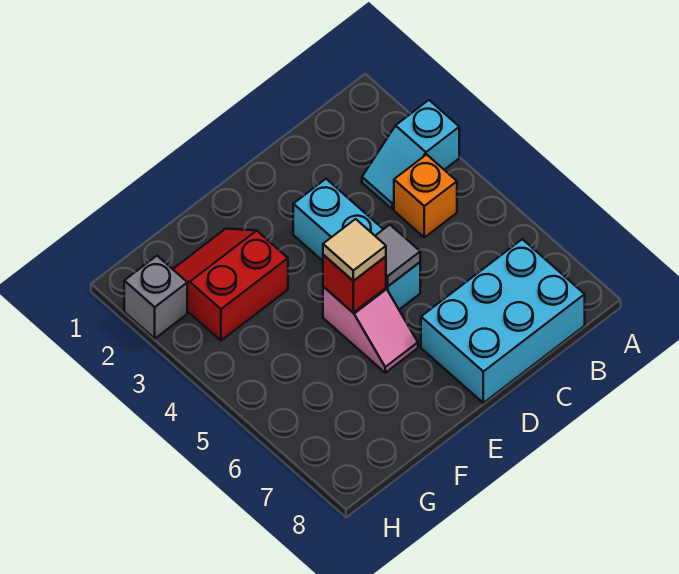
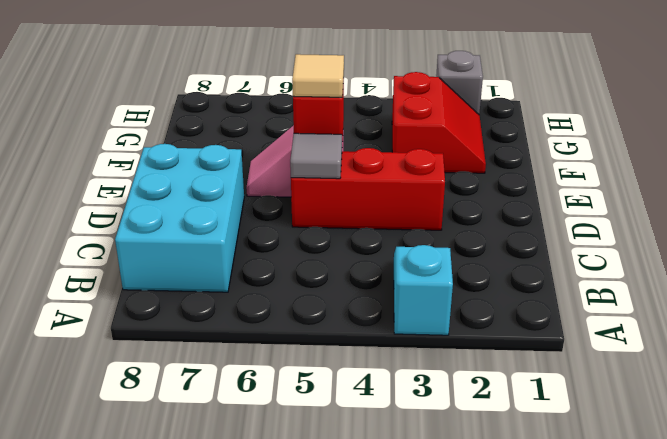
orange 1x1 brick [394,154,457,237] -> none
cyan 1x3 brick [293,179,420,309] -> red 1x3 brick [291,148,445,230]

